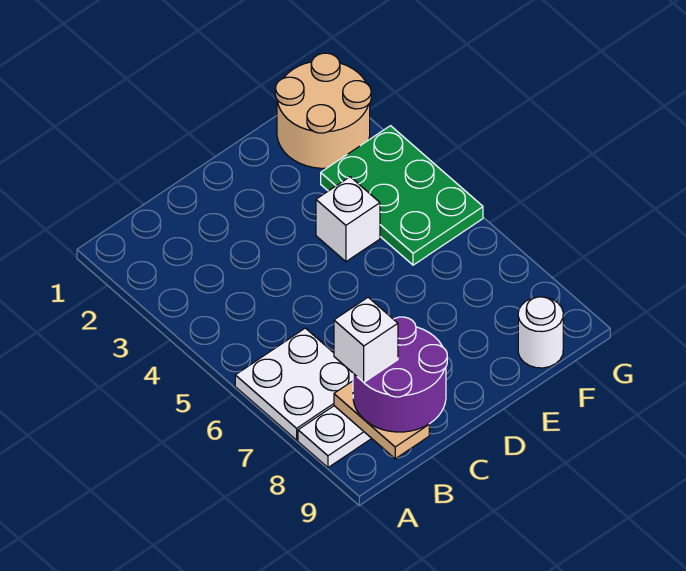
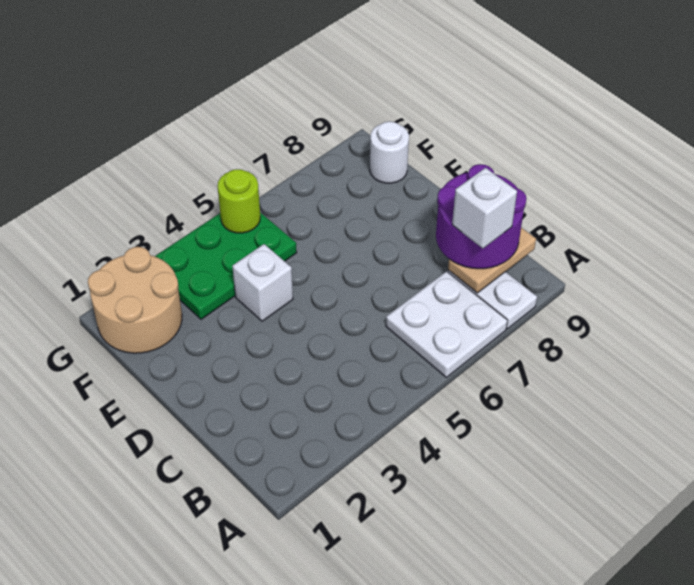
none -> lime 1x1 round brick [218,169,260,233]

